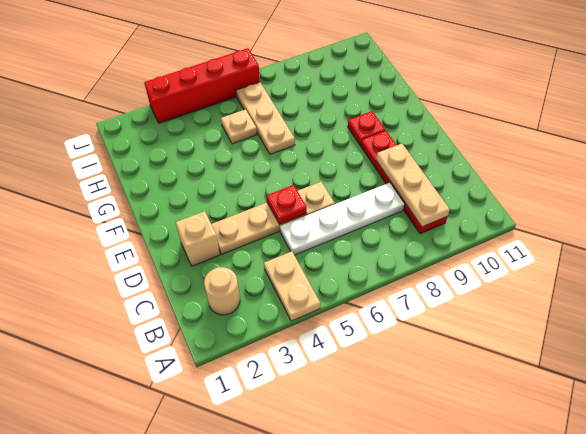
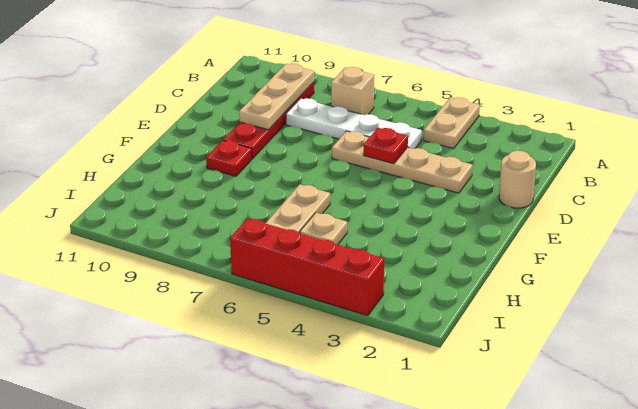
tan 1x1 round brick [204,267,240,315] -> tan 1x1 round brick moved to [499,150,536,208]
tan 1x1 brick [176,211,220,266] -> tan 1x1 brick moved to [331,67,374,115]

